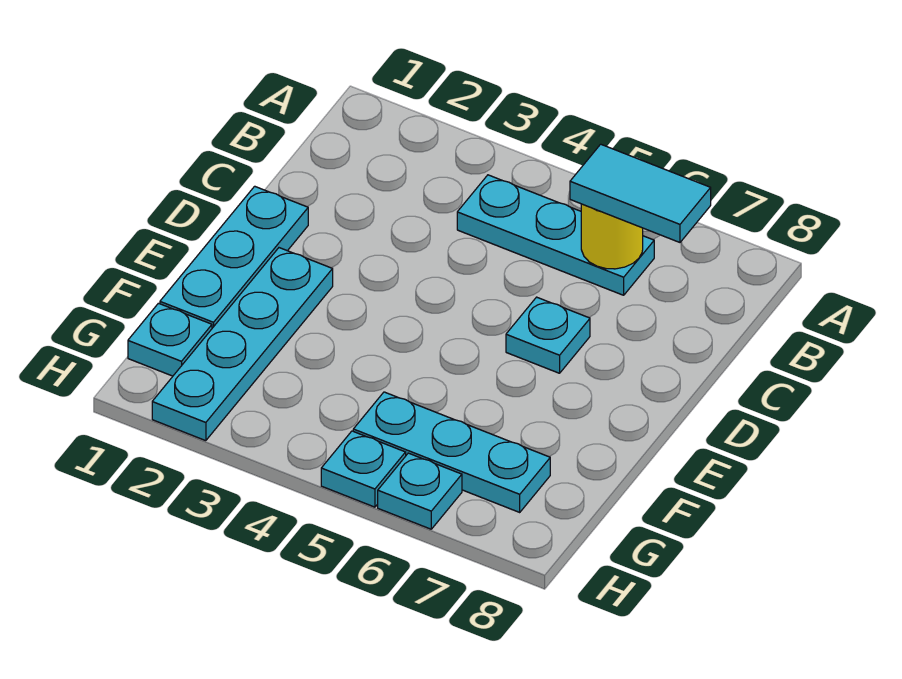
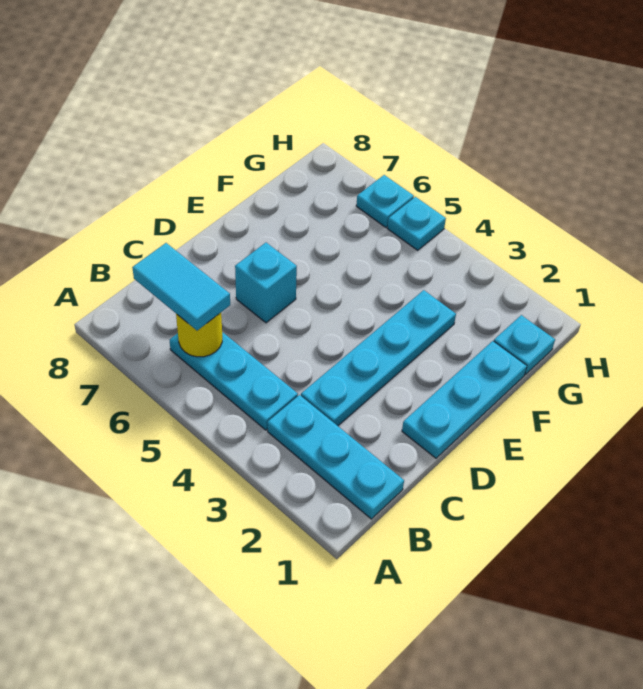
cyan 1x1 plate [506,297,590,373] -> cyan 1x1 brick [235,243,297,323]
cyan 1x4 plate [152,248,333,441] -> cyan 1x4 plate moved to [301,290,456,426]
cyan 1x3 plate [353,392,550,512] -> cyan 1x3 plate moved to [267,395,404,519]

